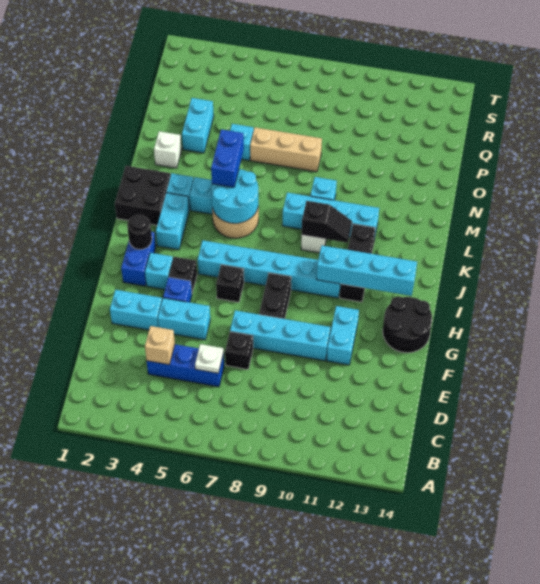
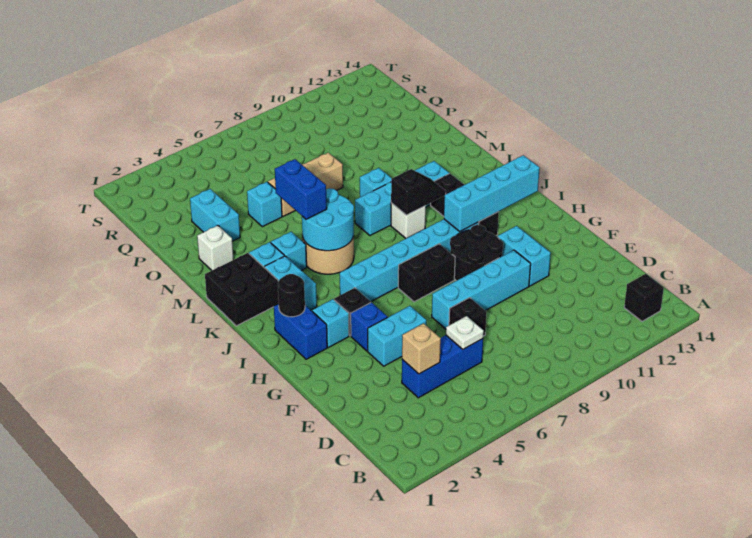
cyan 1x2 brick [110,290,162,330] -> none
black 1x2 brick [259,273,291,319] -> black 1x2 brick turned to [398,244,455,302]
black 2x2 round brick [383,296,432,353] -> black 2x2 round brick moved to [450,225,503,281]
black 1x1 brick [216,265,244,302] -> black 1x1 brick moved to [624,274,664,321]

